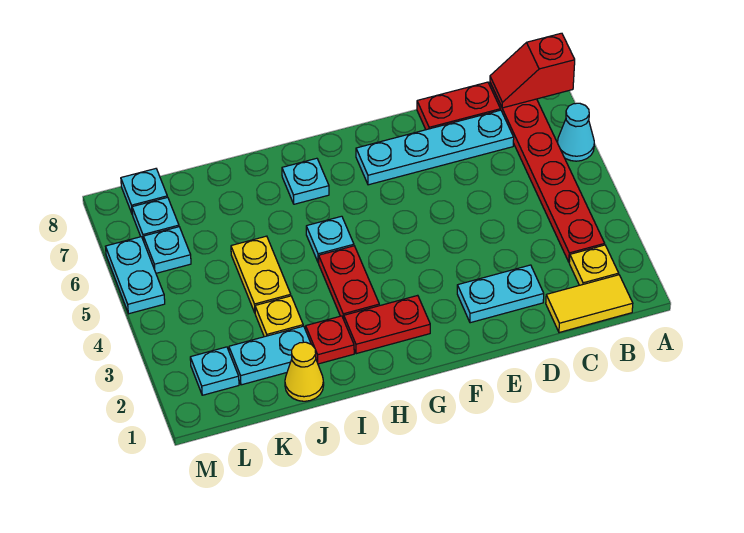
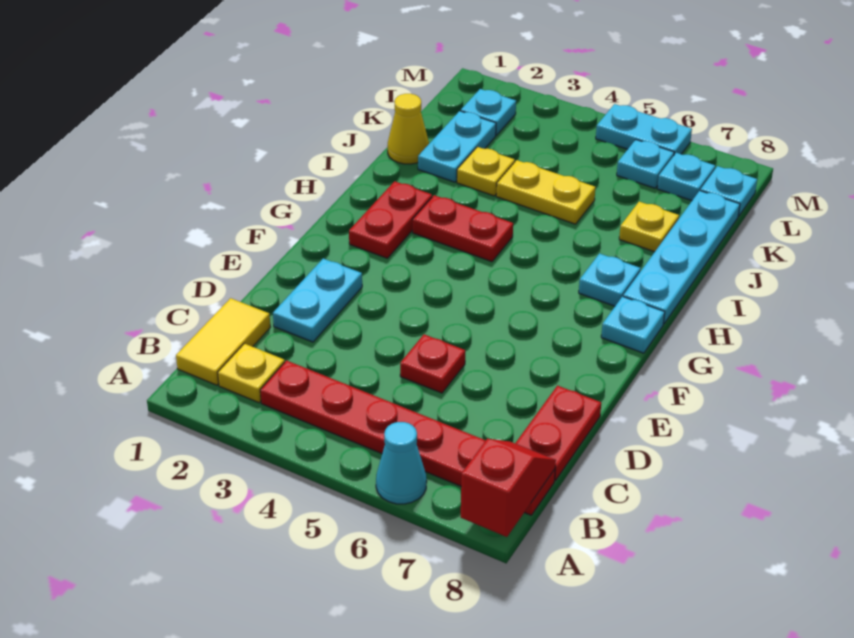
cyan 1x4 plate [356,110,514,185] -> cyan 1x4 plate moved to [623,191,740,324]
cyan 1x1 plate [306,216,354,263] -> cyan 1x1 plate moved to [601,297,665,353]
red 1x1 plate [306,316,354,364] -> red 1x1 plate moved to [400,334,465,393]
none -> yellow 1x1 plate [619,202,679,252]

